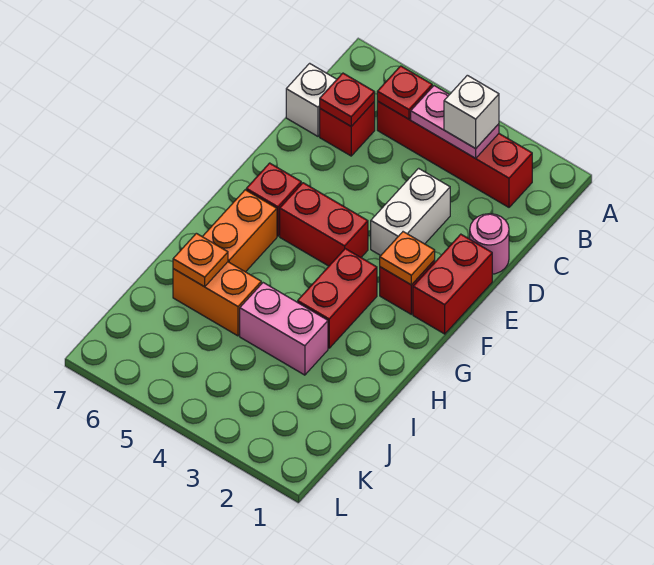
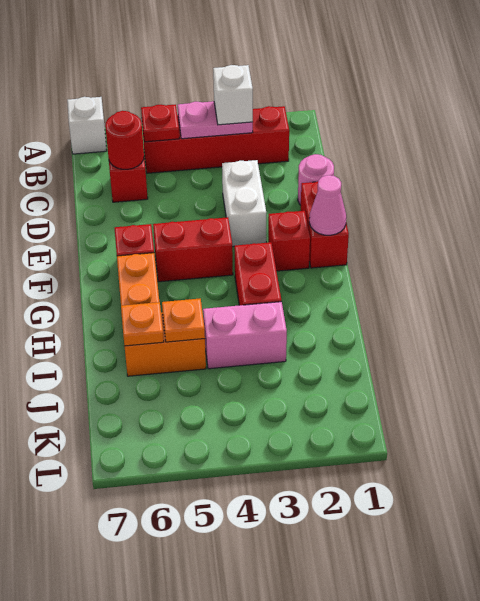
red 1x1 plate [320,73,375,126] -> red 1x1 round brick [105,111,144,169]
white 1x1 brick [286,63,337,136] -> white 1x1 brick moved to [67,97,107,154]
none -> pink 1x1 cone [309,175,346,235]
orange 1x1 plate [380,232,435,285] -> orange 1x1 plate moved to [162,299,205,342]

